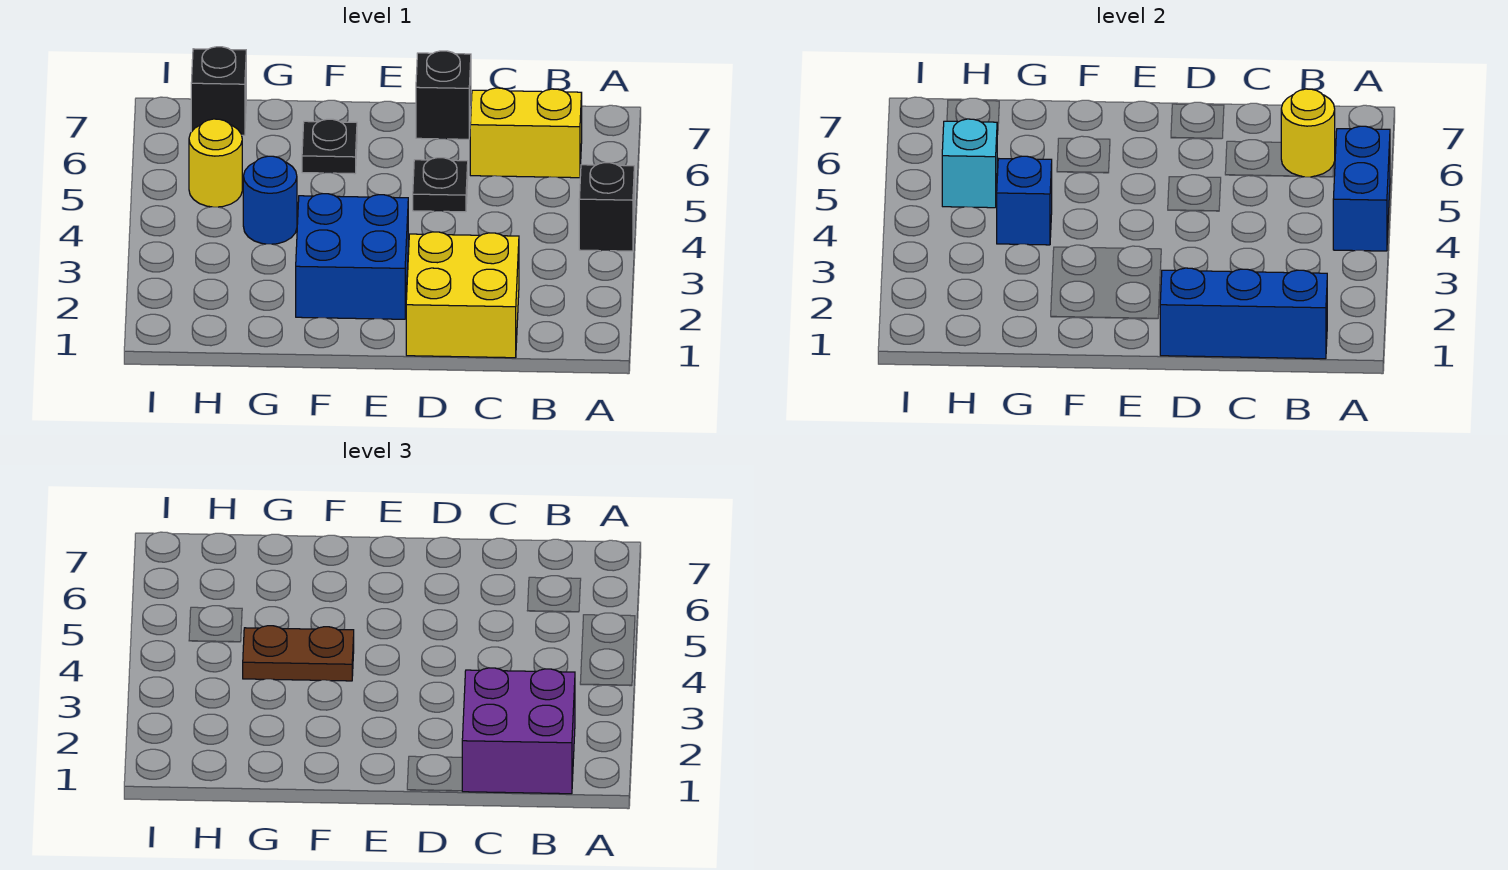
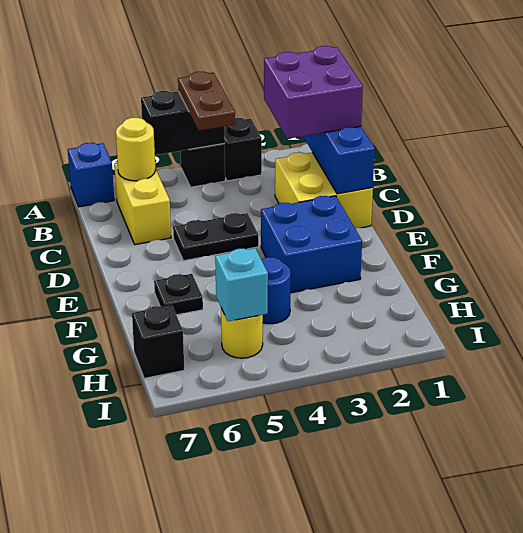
blue 1x2 brick [1333,126,1390,251] -> black 1x2 brick [141,91,225,155]
black 1x1 plate [413,158,468,212] -> black 1x2 plate [173,213,259,261]
black 1x1 brick [416,51,471,139] -> black 1x1 brick moved to [224,118,262,181]
brown 1x2 plate [243,626,354,681] -> brown 1x2 plate moved to [178,72,235,131]
blue 1x1 brick [997,156,1052,245] -> blue 1x1 brick moved to [68,143,114,207]

